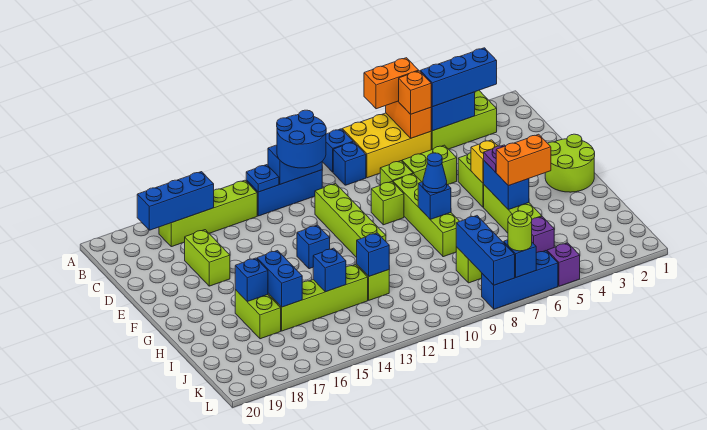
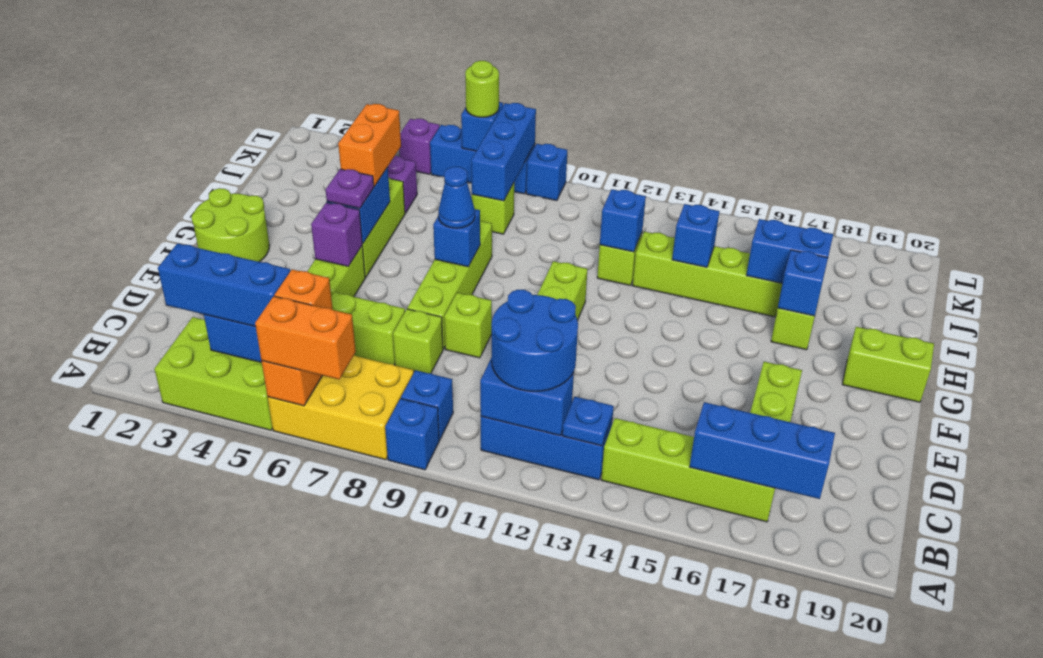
yellow 1x1 brick [471,140,497,183] -> purple 1x1 brick [311,203,362,266]
blue 1x1 brick [297,225,330,269] -> blue 1x1 brick moved to [526,144,567,201]
none -> lime 1x2 brick [842,327,934,402]
orange 1x2 brick [496,134,551,186] -> orange 1x2 brick turned to [338,104,401,186]
blue 1x2 brick [257,251,302,307] -> blue 1x2 brick turned to [746,219,833,283]

